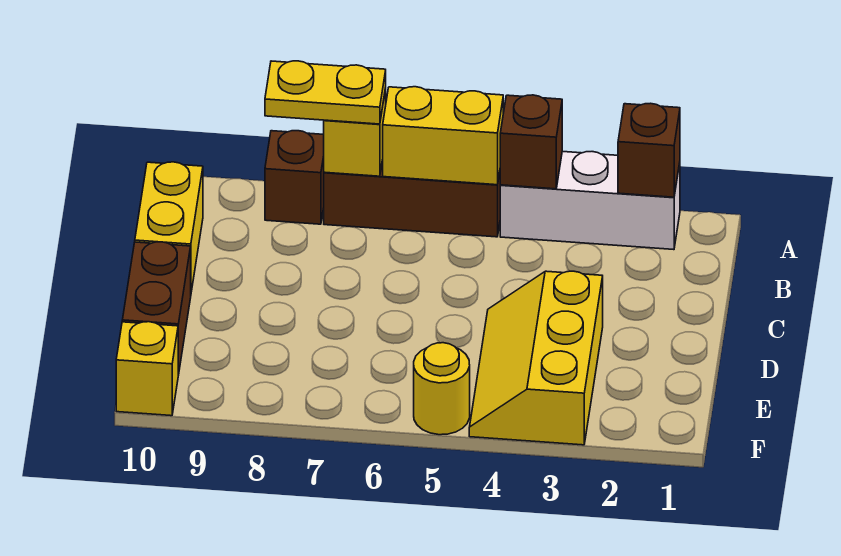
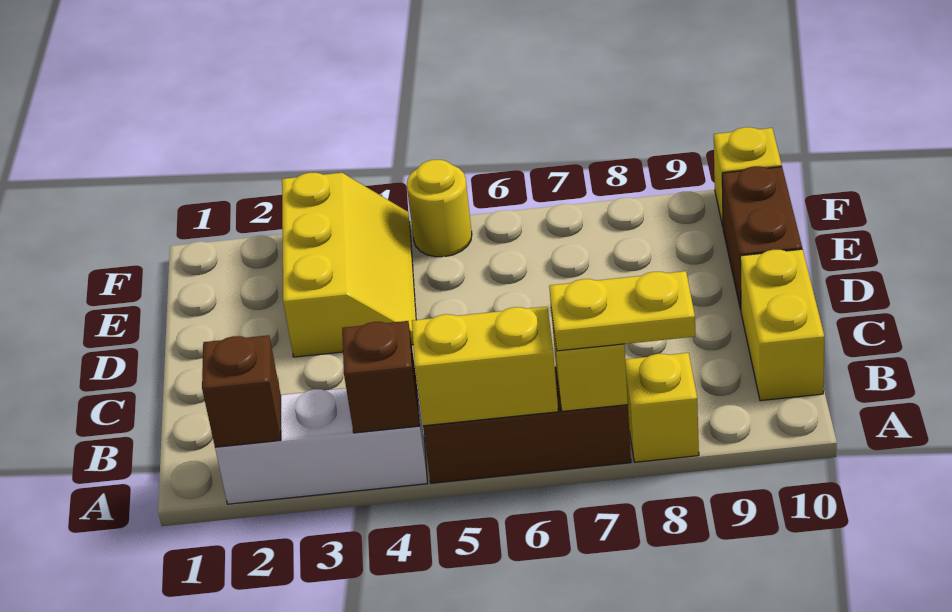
brown 1x1 brick [265,131,324,224] -> yellow 1x1 brick [625,353,699,462]

